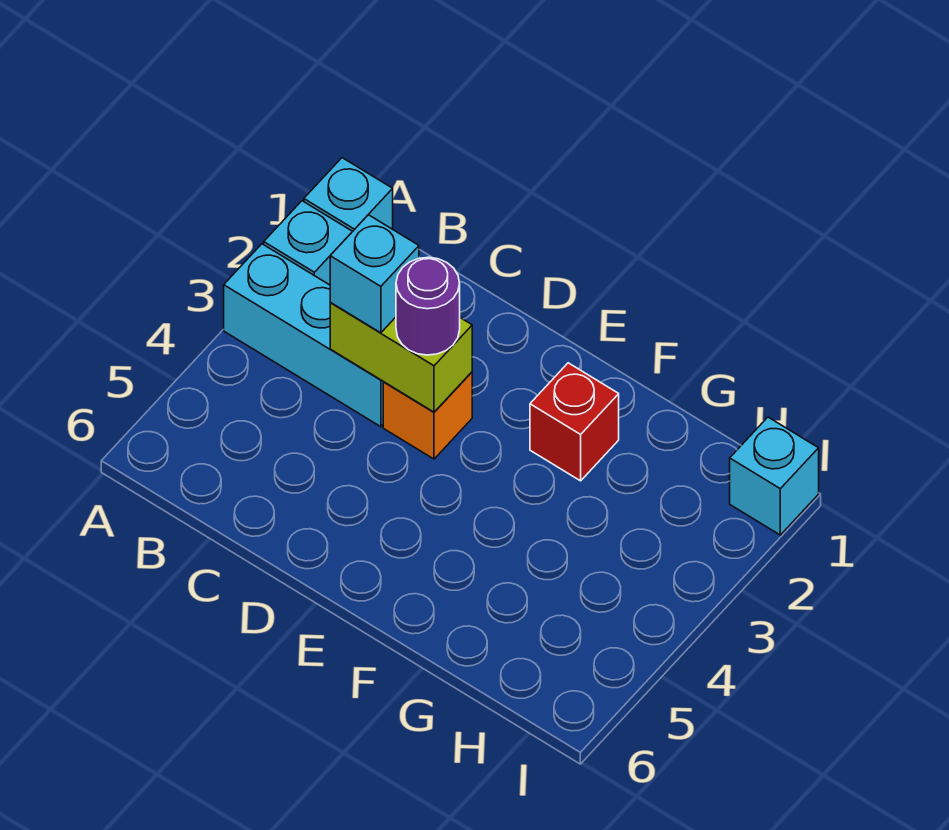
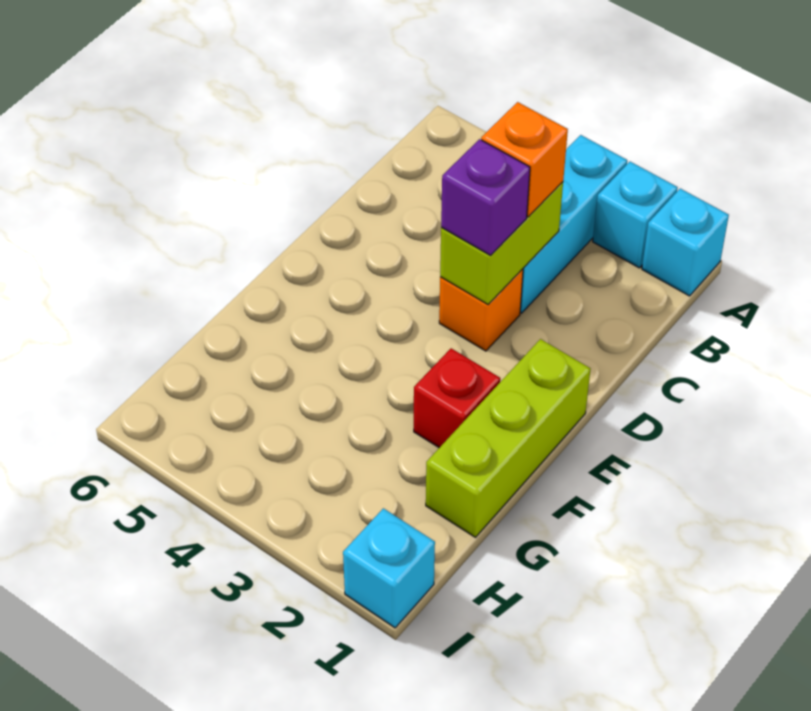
cyan 1x1 brick [330,215,419,333] -> orange 1x1 brick [481,102,568,217]
purple 1x1 round brick [396,257,460,355] -> purple 1x1 brick [441,139,530,255]
none -> lime 1x3 brick [426,339,591,537]

